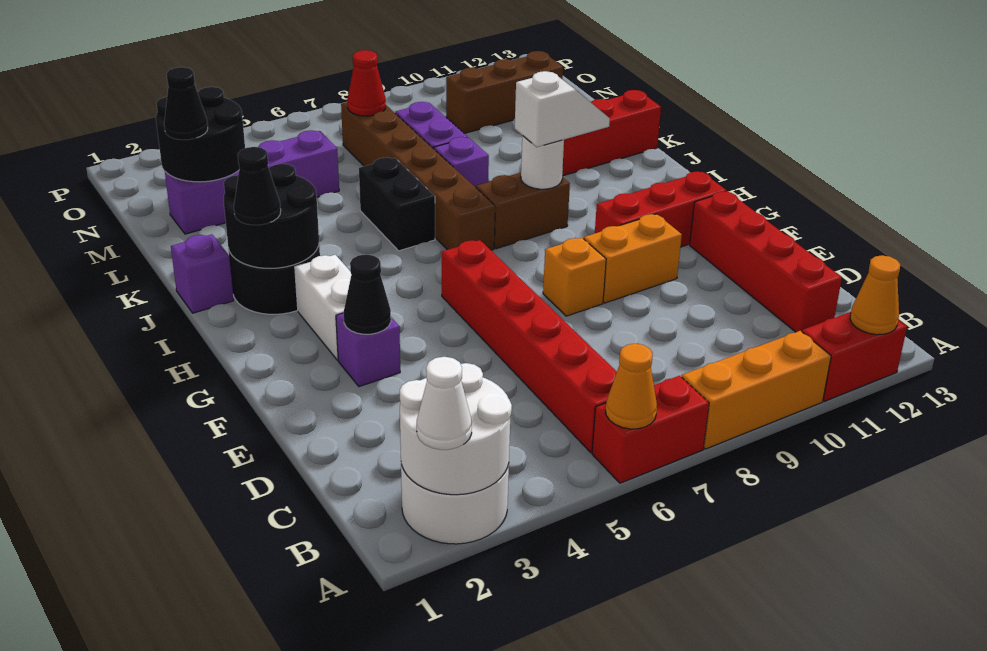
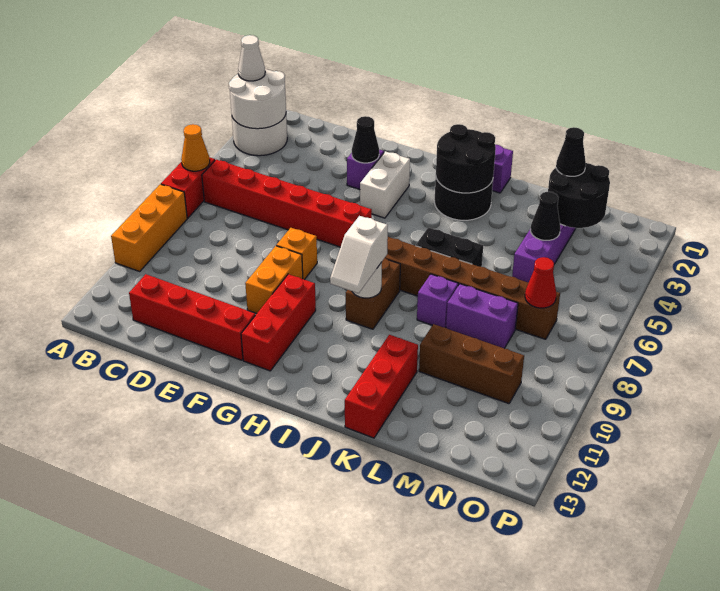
red 1x2 brick [802,312,907,401] -> none
orange 1x1 cone [850,255,900,335] -> none
white 1x2 brick [295,255,351,360] -> white 1x2 brick turned to [360,151,410,218]
black 1x1 cone [234,147,281,225] -> black 1x1 cone moved to [531,192,561,240]
brown 1x3 brick [446,51,563,133] -> brown 1x3 brick turned to [419,324,524,404]

